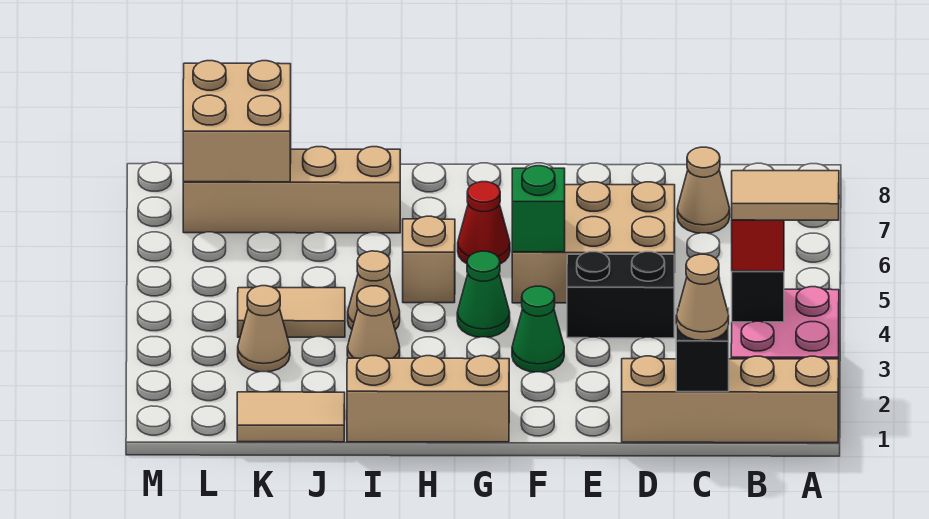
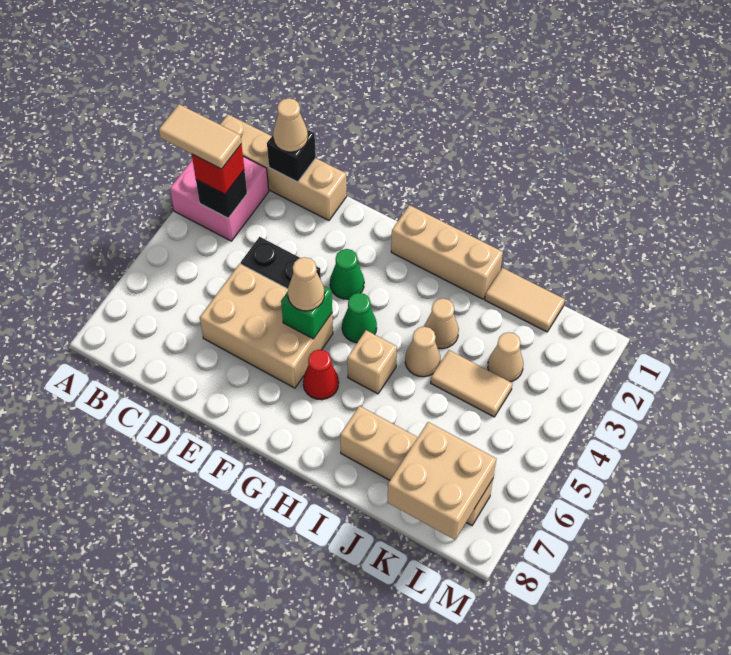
tan 1x1 cone [677,147,730,233] -> tan 1x1 cone moved to [288,257,325,311]

